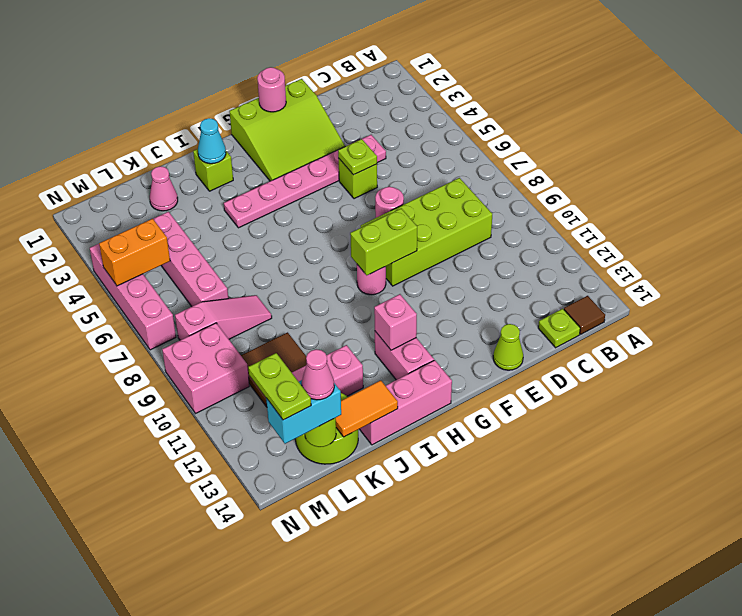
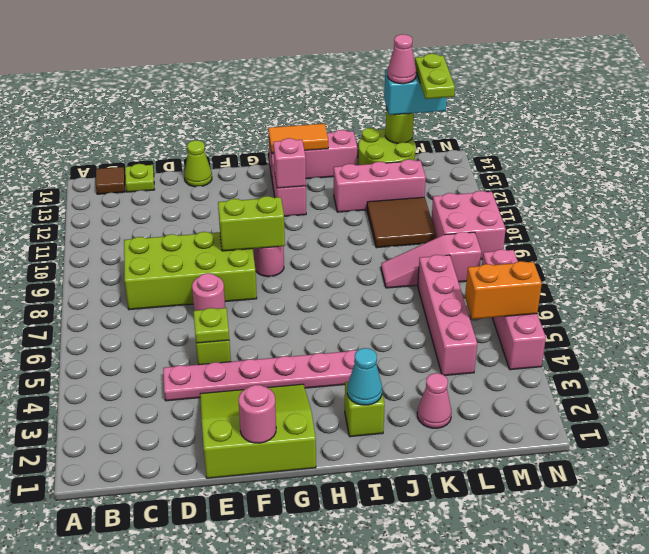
orange 1x2 tile [336,380,398,437] -> orange 1x2 tile moved to [268,124,328,153]

